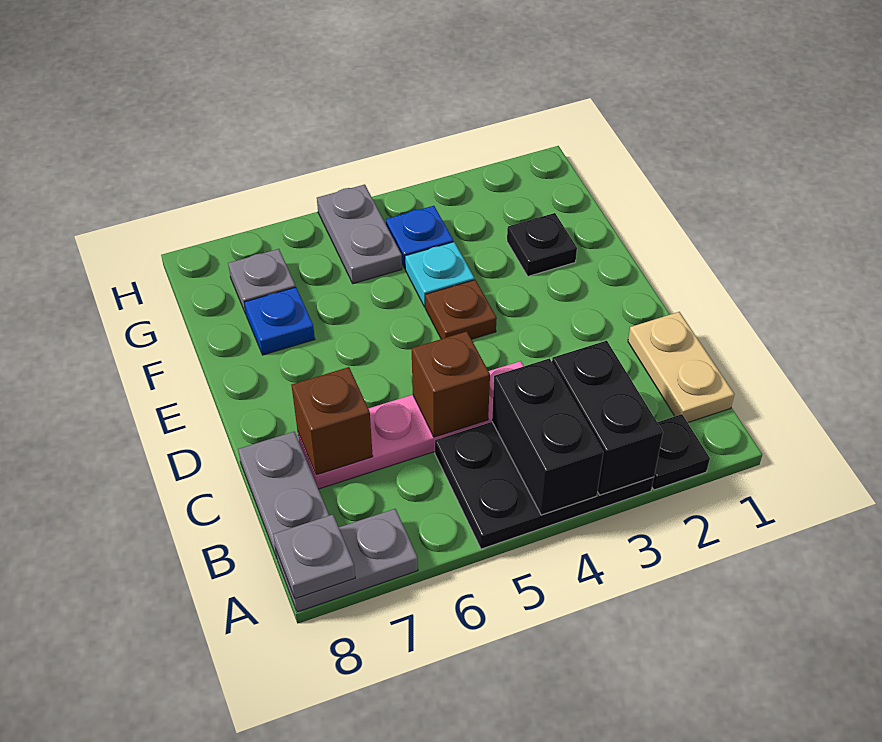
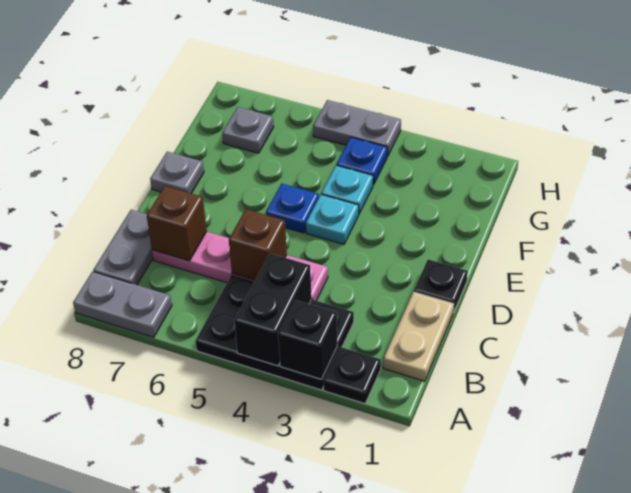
black 1x2 brick [552,341,663,495] -> black 1x1 brick [278,300,337,379]
grey 1x1 plate [273,515,355,599] -> grey 1x1 plate moved to [150,152,204,193]
brown 1x1 plate [425,280,497,339] -> cyan 1x1 plate [306,195,359,244]
black 1x1 plate [507,213,577,276] -> black 1x1 plate moved to [414,260,468,312]
blue 1x1 plate [244,287,315,355] -> blue 1x1 plate moved to [266,184,319,233]
grey 1x2 plate [317,185,402,284] -> grey 1x2 plate turned to [313,100,401,156]

